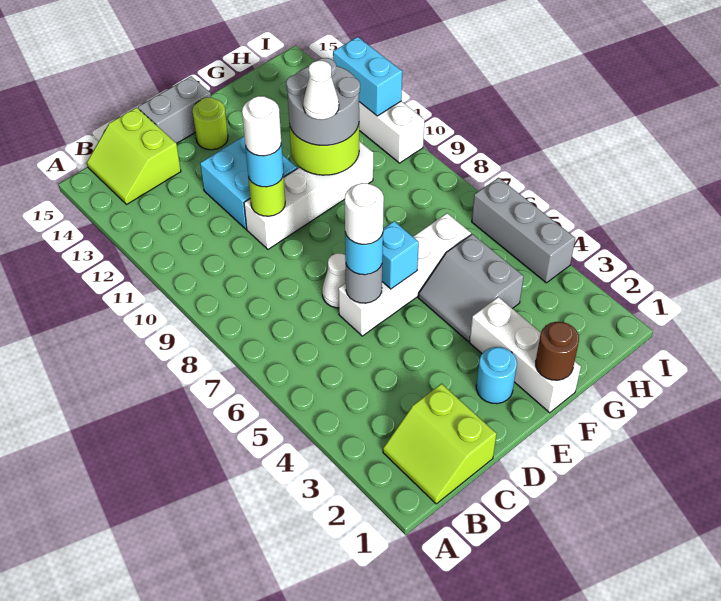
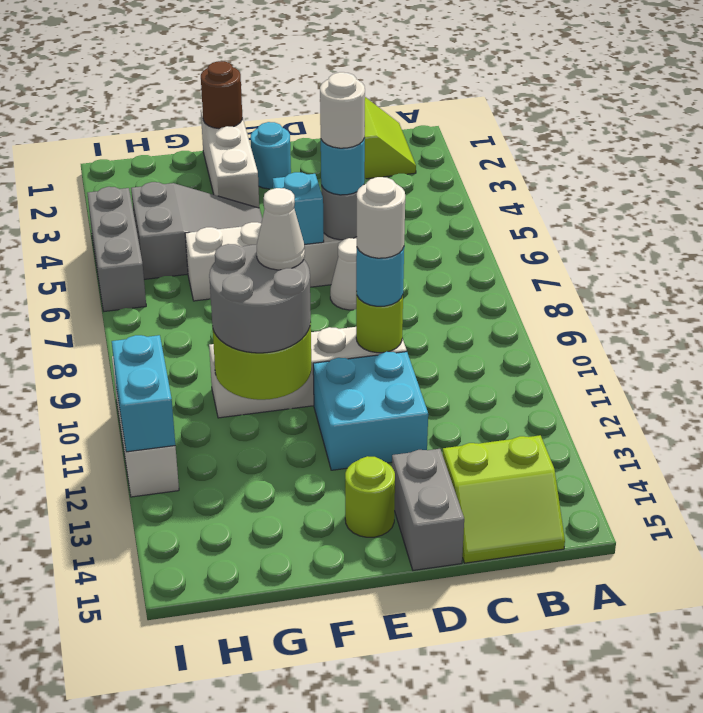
lime 2x2 slope [87,107,181,205] -> lime 2x2 slope turned to [443,435,565,563]
grey 1x2 brick [138,76,211,143] -> grey 1x2 brick turned to [392,449,464,570]
grey 2x2 slope [418,234,524,341] -> grey 2x3 slope [131,182,262,279]

